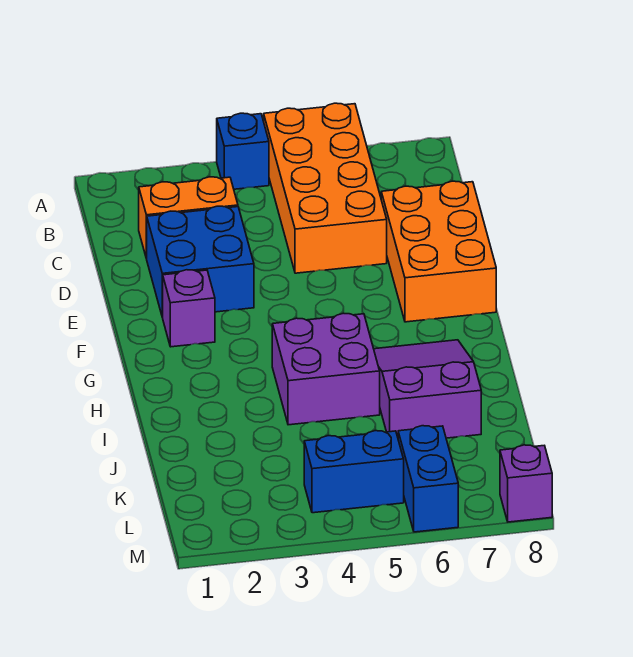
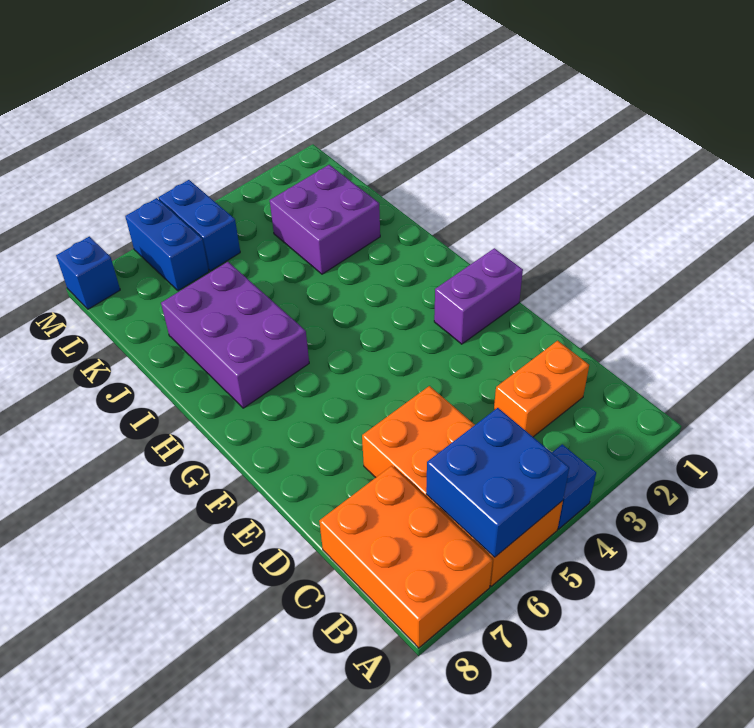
blue 2x2 brick [147,206,254,317] -> blue 2x2 brick moved to [426,408,569,557]
orange 2x3 brick [381,181,496,322] -> orange 2x3 brick moved to [319,466,493,648]
purple 1x1 brick [163,270,215,347] -> purple 1x2 brick [434,248,523,344]
purple 2x2 brick [272,313,380,425] -> purple 2x2 brick moved to [270,165,380,274]
purple 2x3 slope [374,340,481,438] -> purple 2x3 brick [161,262,309,408]
blue 1x2 brick [304,431,404,513] -> blue 1x2 brick turned to [158,180,240,271]
purple 1x1 brick [500,445,552,522] -> blue 1x1 brick [56,236,120,309]

